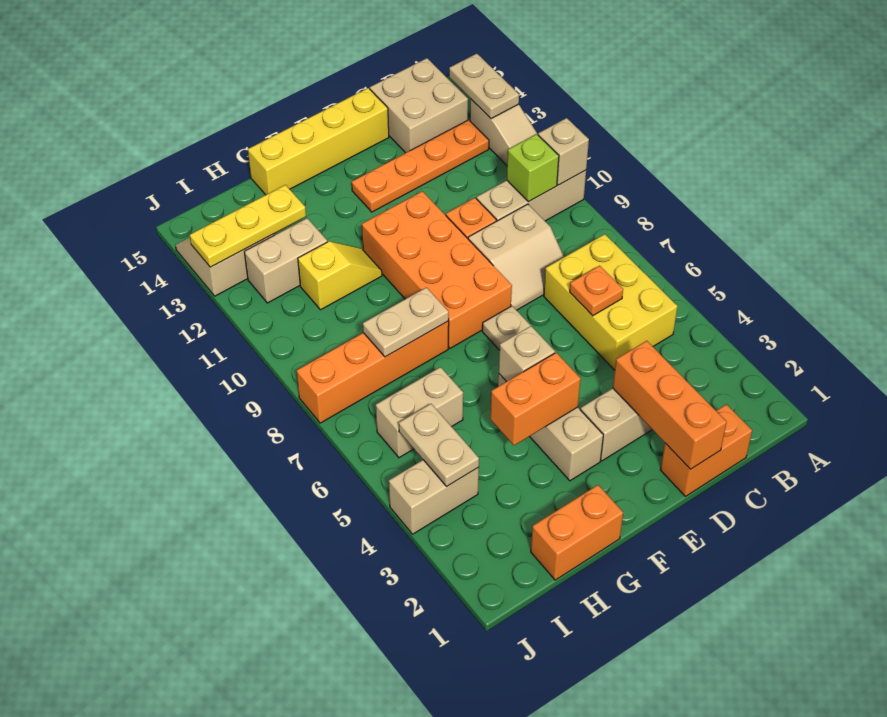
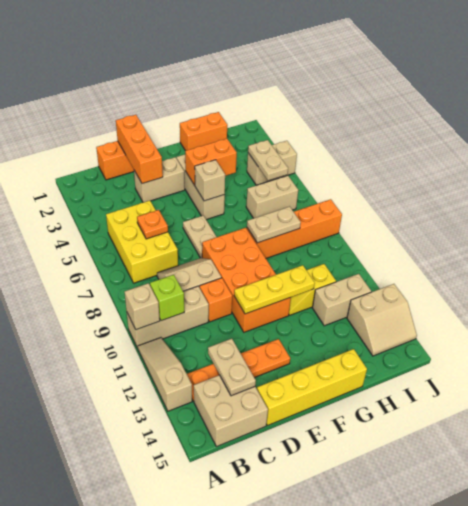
tan 1x2 plate [449,54,519,119] -> tan 1x2 plate moved to [208,339,256,396]
yellow 1x3 plate [190,185,306,267] -> yellow 1x3 plate moved to [234,265,315,314]

